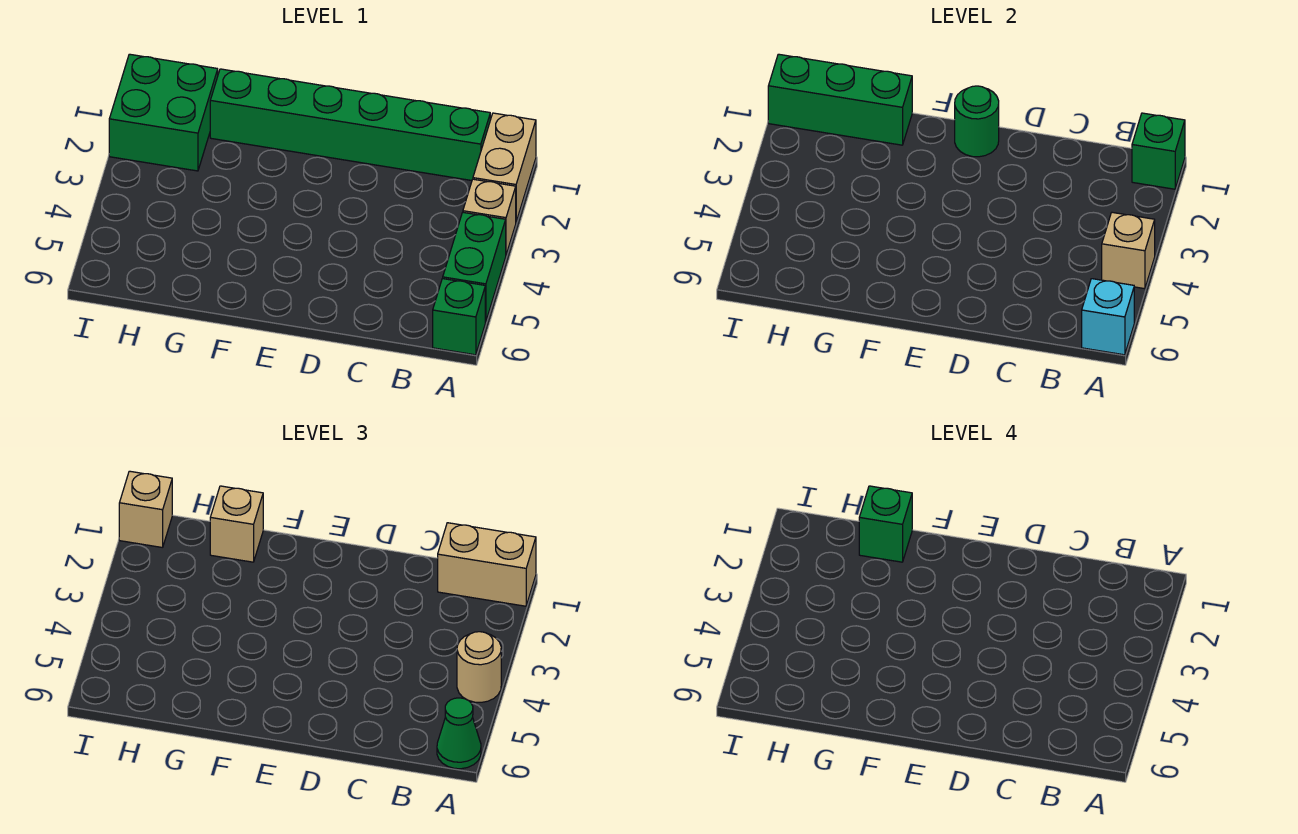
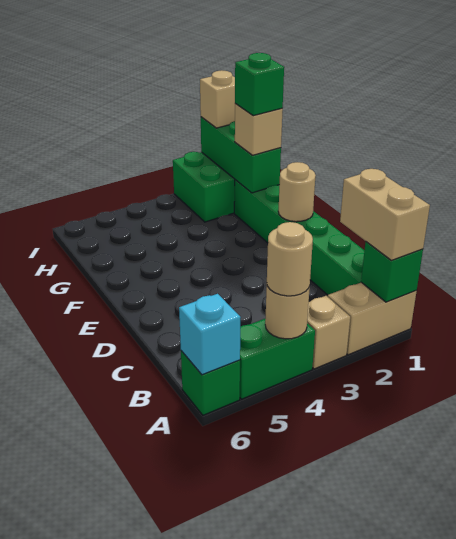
tan 1x1 brick [1102,212,1155,289] -> tan 1x1 round brick [265,286,310,339]
green 1x1 cone [437,698,481,769] -> none
green 1x1 round brick [955,86,999,157] -> tan 1x1 round brick [278,162,316,222]

